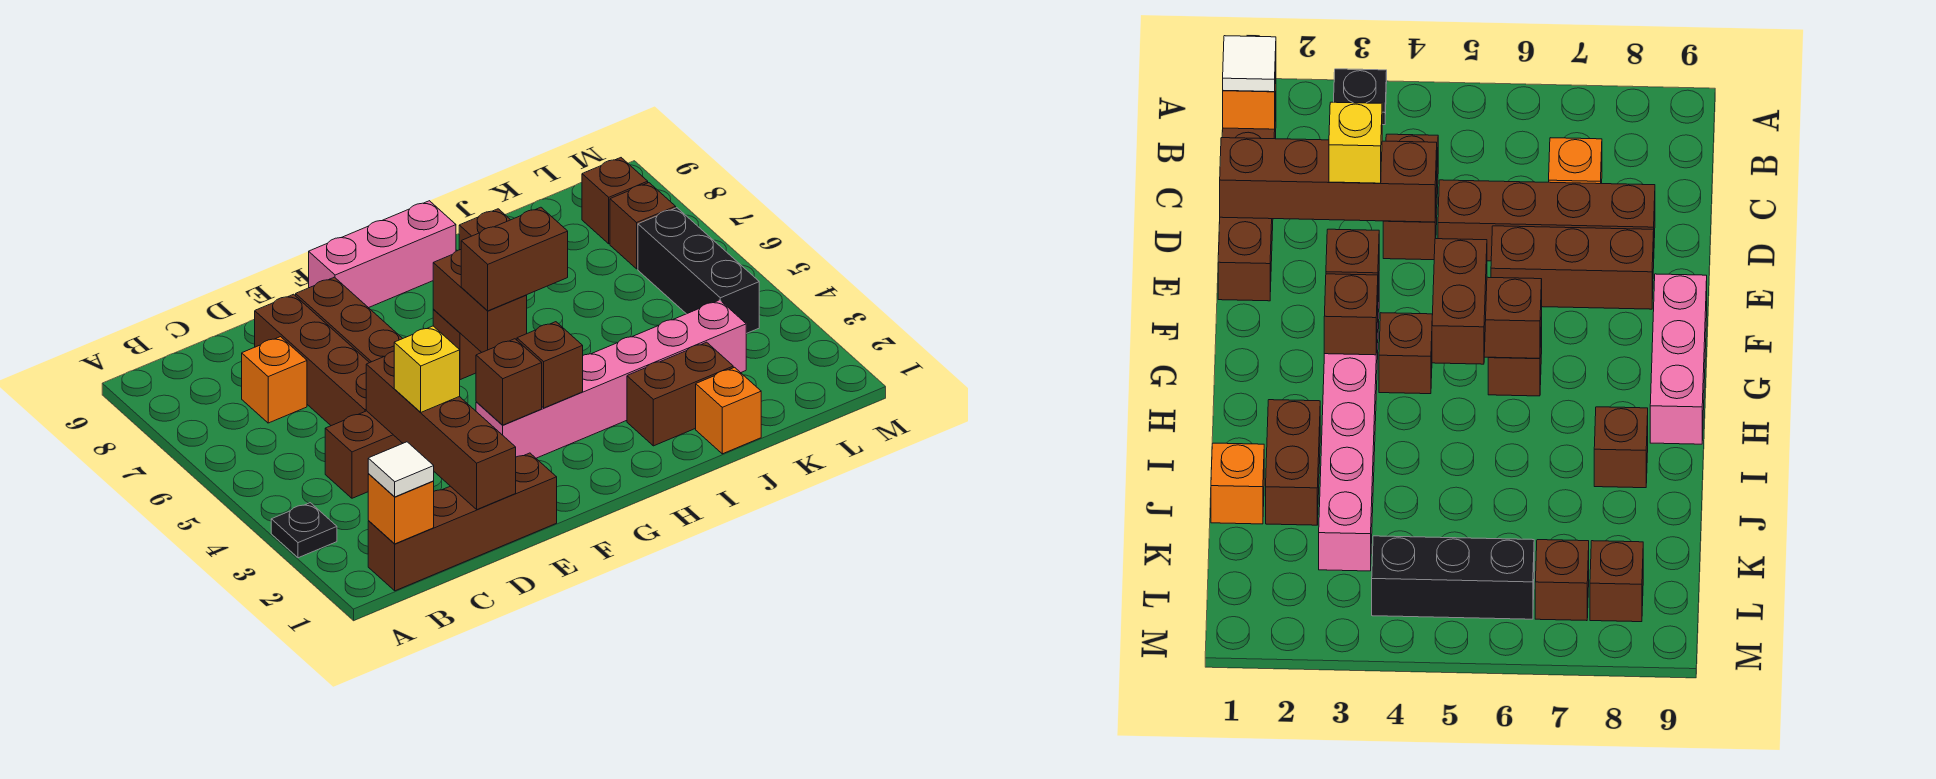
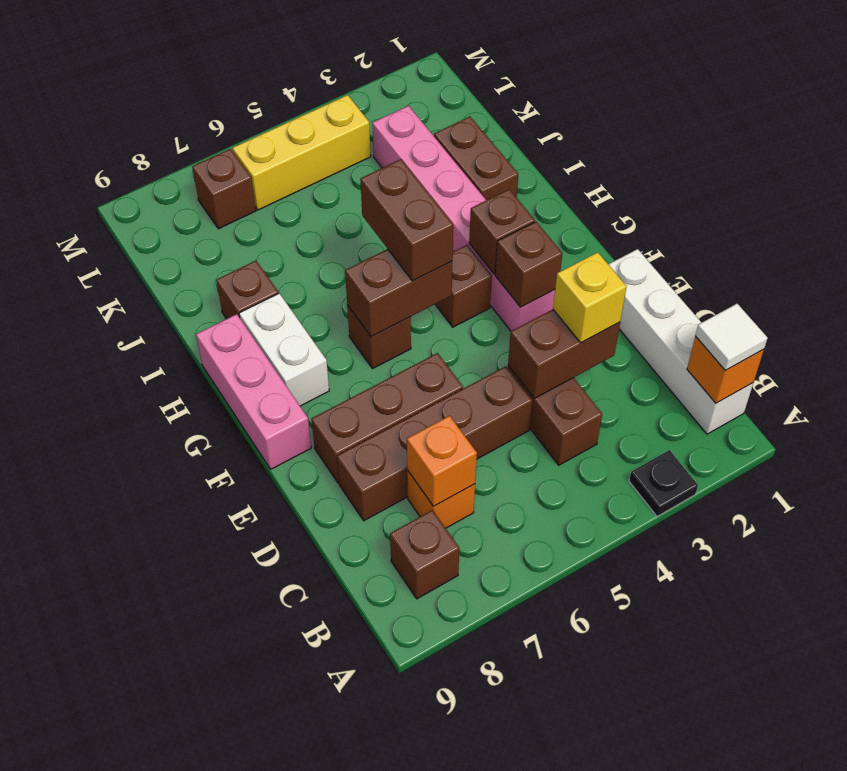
brown 1x4 brick [368,453,557,591] -> white 1x4 brick [608,249,753,434]
brown 1x4 brick [366,351,516,509] -> brown 1x2 brick [508,310,620,398]
none -> white 1x2 brick [239,293,329,406]
orange 1x1 brick [696,367,761,454] -> orange 1x1 brick moved to [407,416,477,506]
black 1x3 brick [638,208,759,334] -> yellow 1x3 brick [233,95,371,210]
brown 1x1 brick [582,158,648,244] -> brown 1x1 brick moved to [390,510,459,599]

